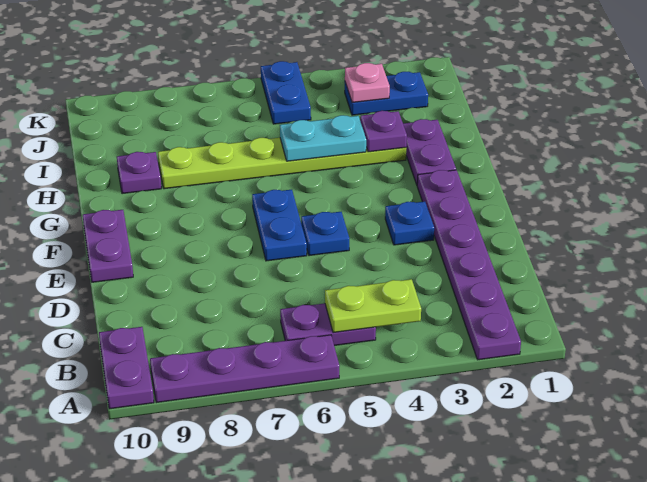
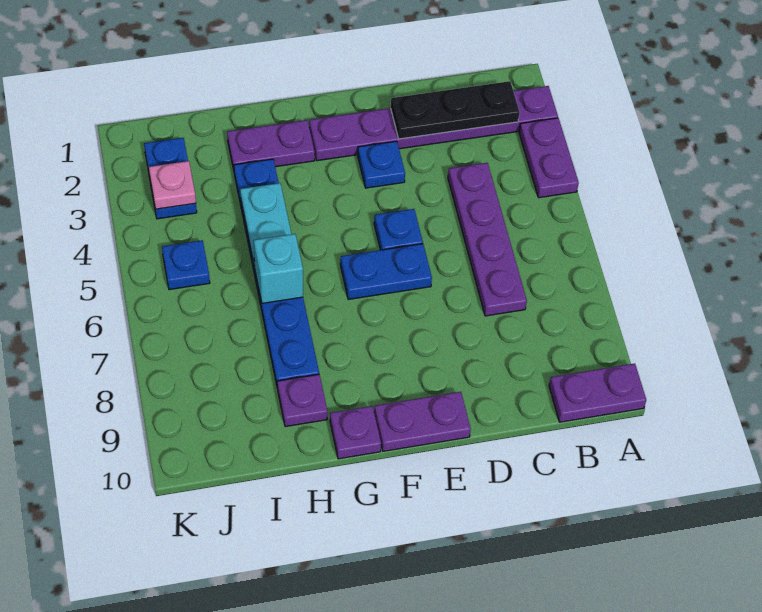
purple 1x4 plate [150,335,339,403] -> purple 1x4 plate moved to [448,163,527,316]
none -> black 1x3 plate [391,81,520,139]
lime 1x2 plate [325,279,421,333] -> none
purple 1x2 plate [280,303,376,346] -> purple 1x2 plate moved to [519,118,579,198]
lime 1x6 plate [158,138,406,189] -> blue 1x6 plate [234,159,319,385]
purple 1x1 plate [360,111,407,152] -> purple 1x1 plate moved to [330,406,381,459]
none -> cyan 1x1 brick [254,234,303,303]
blue 1x2 plate [261,61,311,124] -> blue 1x1 plate [162,240,210,290]

